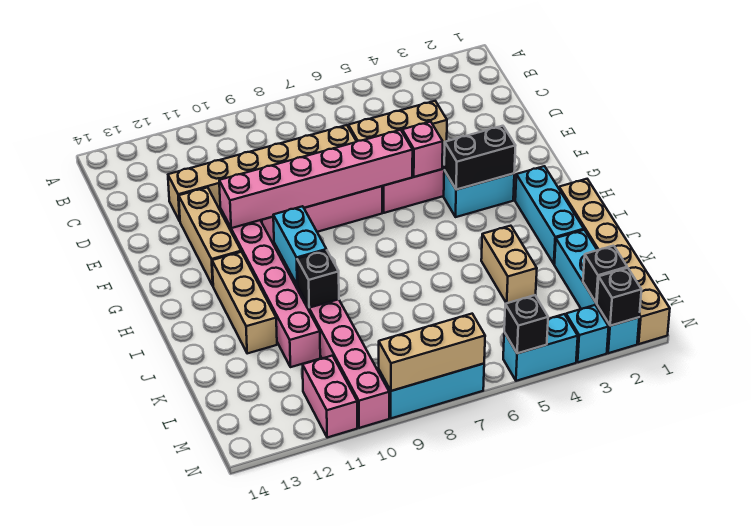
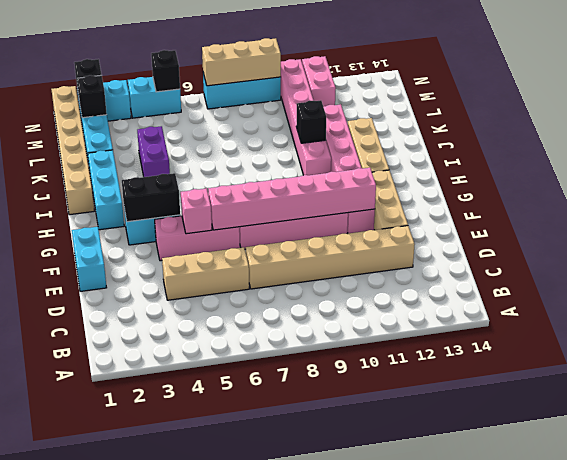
cyan 1x2 brick [273,206,326,285] -> cyan 1x2 brick moved to [72,227,107,291]
tan 1x2 brick [481,226,537,303] -> purple 1x2 brick [137,126,170,177]

